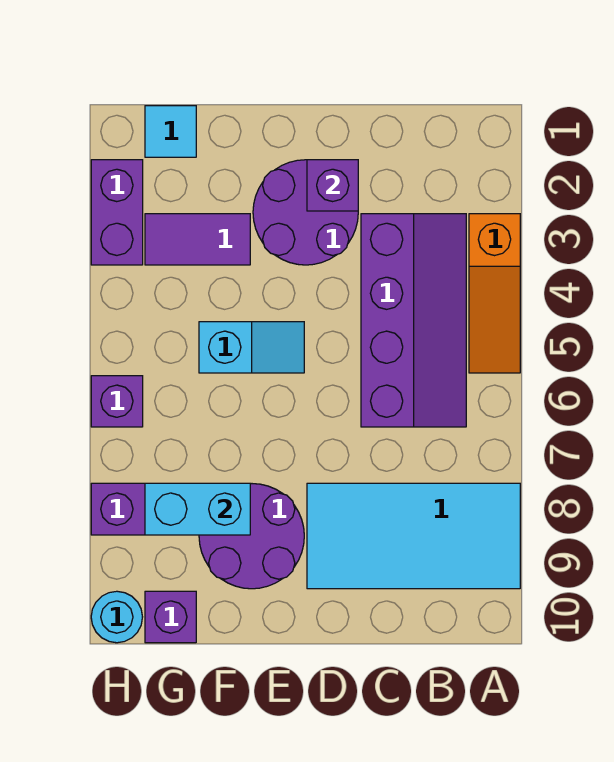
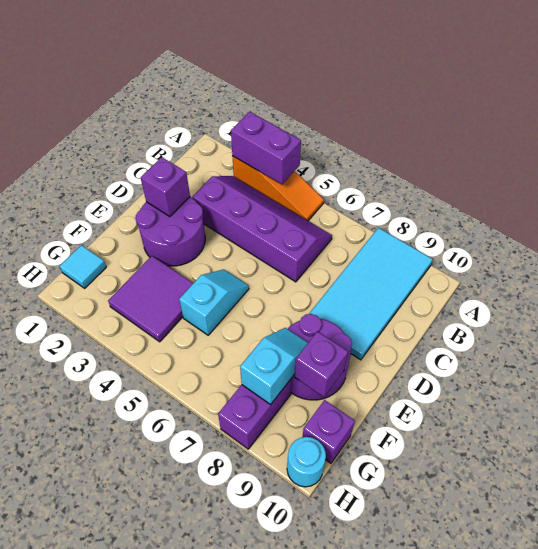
purple 1x2 tile [145,214,250,265] -> purple 2x2 tile [108,256,193,342]
cyan 1x2 brick [145,483,250,535] -> cyan 1x2 slope [240,328,308,405]
purple 1x2 brick [91,160,143,265] -> purple 1x2 brick moved to [231,112,301,184]
purple 1x1 brick [91,376,143,427] -> purple 1x1 brick moved to [295,332,348,397]

